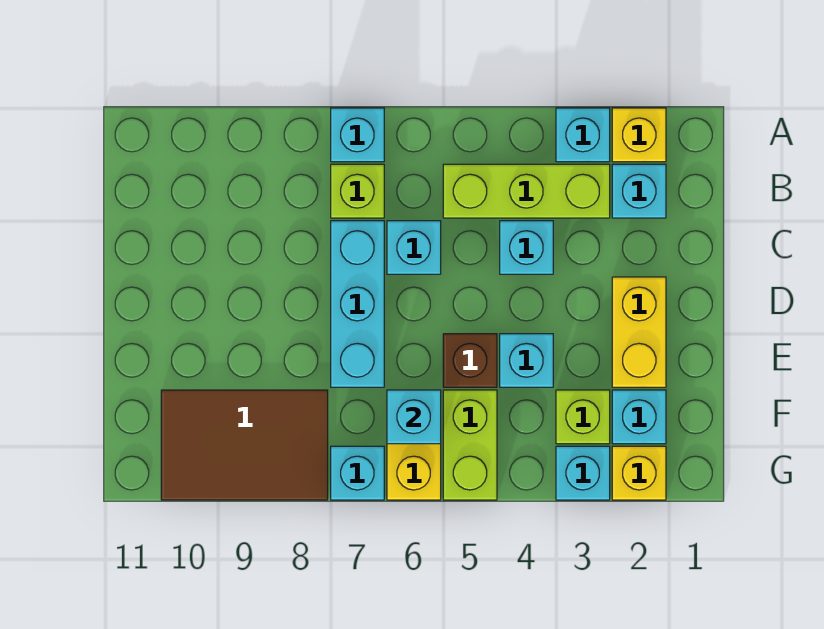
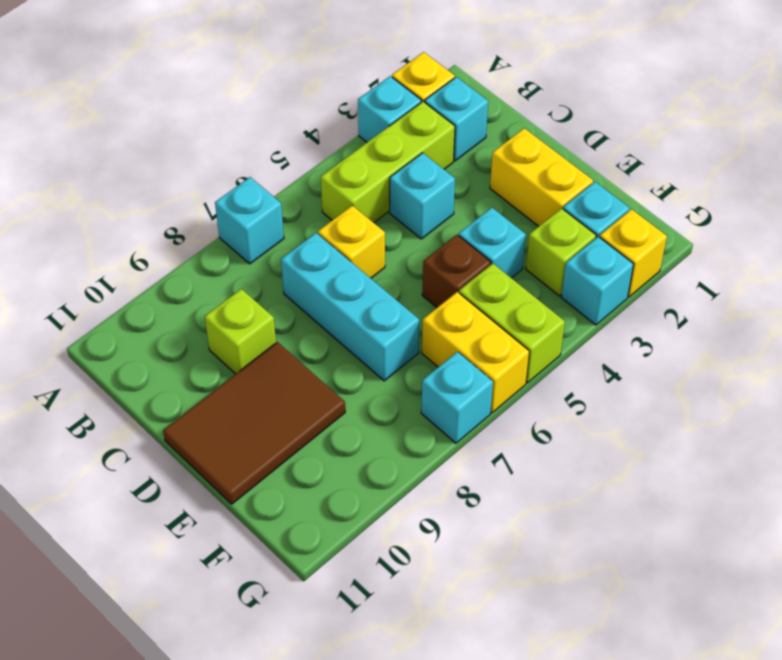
lime 1x1 brick [331,164,384,218] -> lime 1x1 brick moved to [205,289,276,374]
cyan 1x1 brick [387,221,441,274] -> yellow 1x1 brick [318,205,385,278]
cyan 1x1 brick [387,390,441,444] -> none
brown 2x3 tile [161,390,328,500] -> brown 2x3 tile moved to [163,342,345,504]

